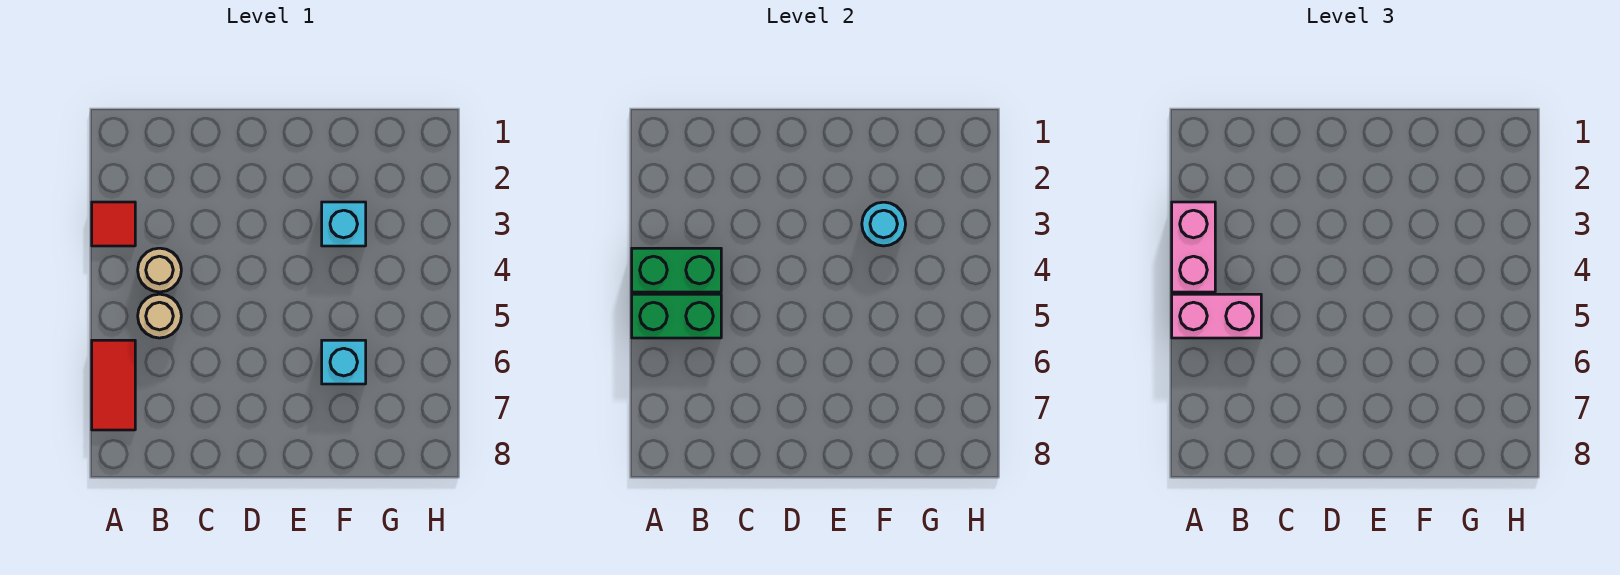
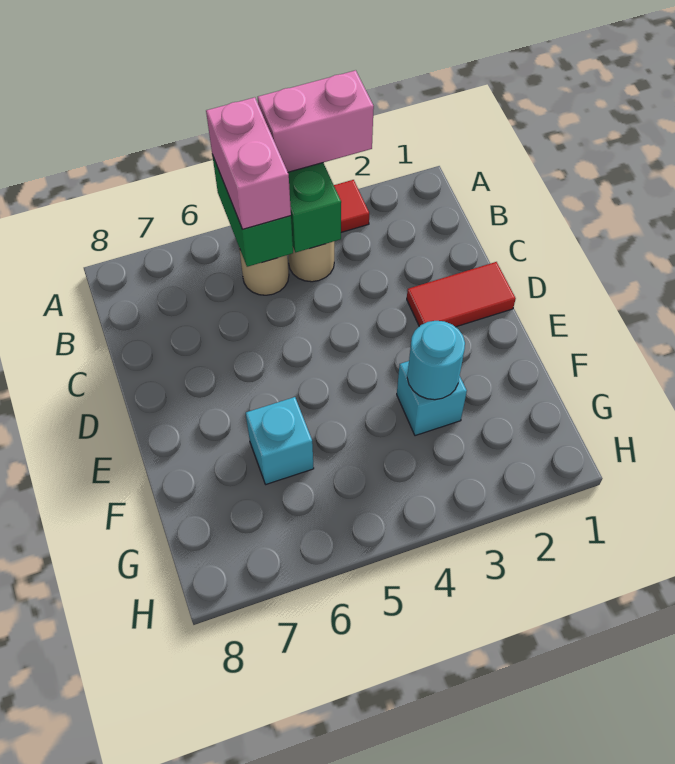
red 1x2 tile [92,340,135,430] -> red 1x2 tile moved to [407,262,516,327]

